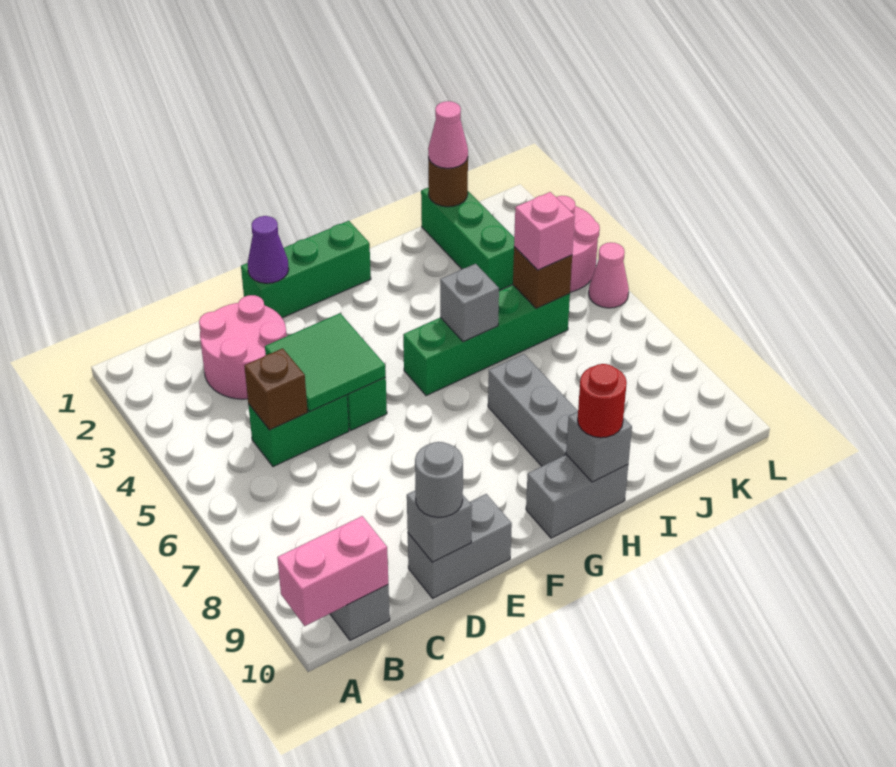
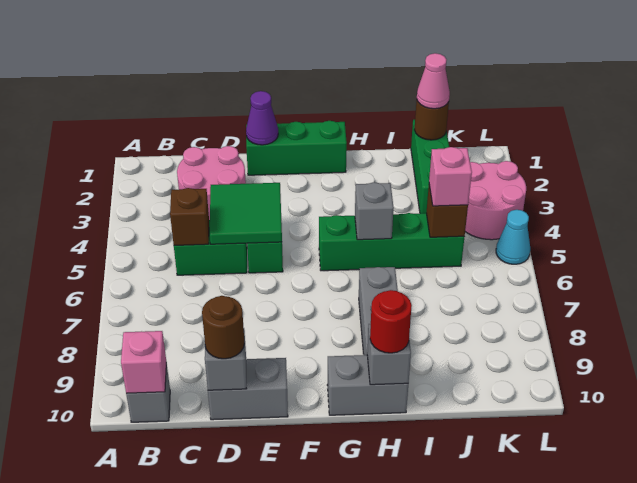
pink 1x2 brick [277,516,388,626] -> pink 1x1 brick [121,331,166,393]
grey 1x1 round brick [415,442,463,517] -> brown 1x1 round brick [202,296,244,359]
pink 1x1 cone [589,242,629,308] -> cyan 1x1 cone [496,210,530,264]

